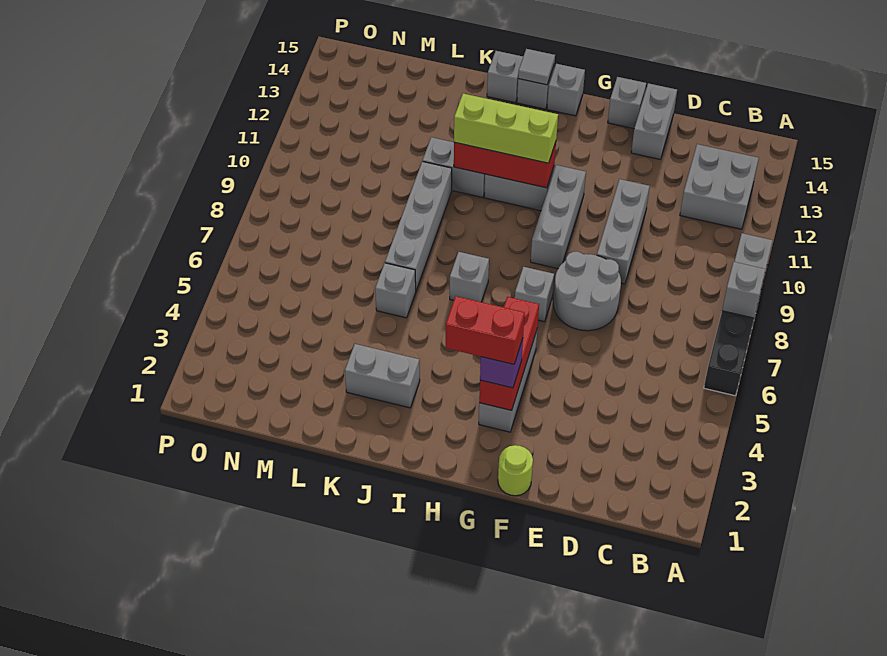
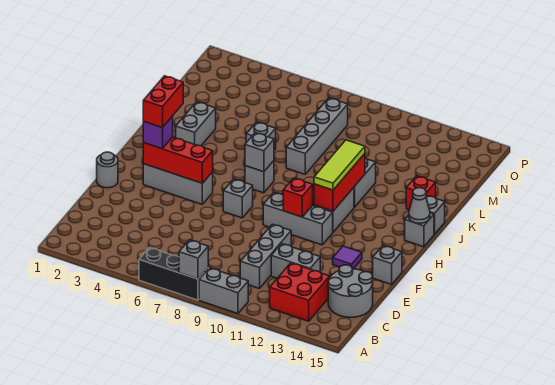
grey 2x2 brick [680,144,759,229] -> red 2x2 brick [270,263,330,321]
grey 2x2 round brick [553,252,621,331] -> grey 2x2 round brick moved to [328,265,373,317]
grey 1x3 brick [597,179,650,284] -> grey 1x3 brick turned to [240,224,291,289]
grey 1x2 brick [631,83,677,159] -> grey 1x2 brick moved to [271,244,320,278]
lime 1x1 round brick [498,445,533,496] -> grey 1x1 round brick [97,152,118,188]
none -> purple 1x1 tile [333,246,362,269]
none -> red 1x1 brick [283,178,313,217]
lime 1x3 brick [454,94,558,163] -> lime 1x3 tile [314,140,365,190]
grey 1x1 brick [547,64,585,116] -> grey 1x1 brick moved to [245,133,274,172]
grey 1x1 tile [518,49,555,85] -> grey 1x1 cone [409,188,430,223]
grey 1x4 brick [385,161,452,291] -> grey 1x4 brick turned to [286,98,348,174]
none -> red 1x1 brick [406,176,436,209]

